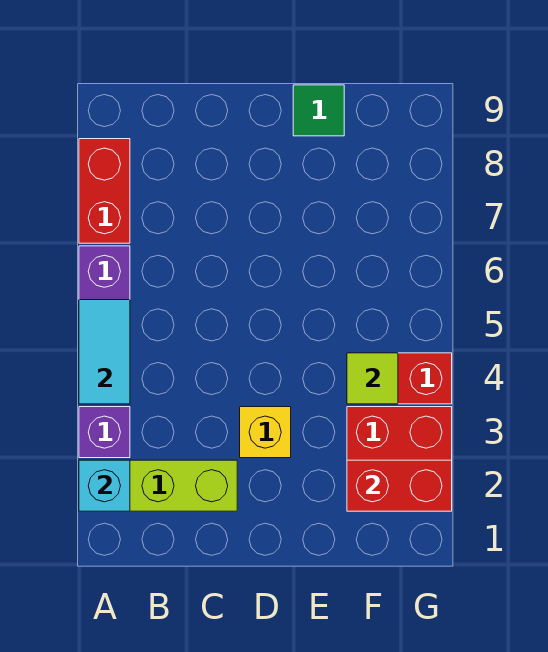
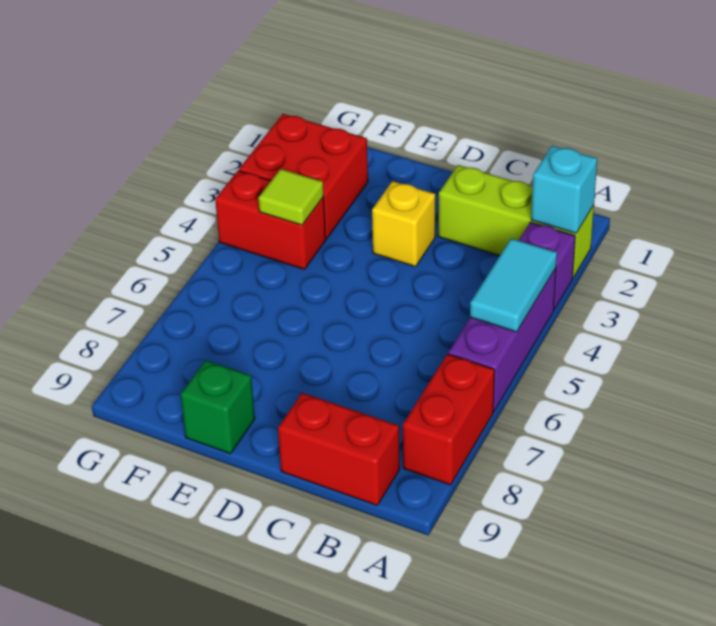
green 1x1 tile [293,85,344,136] -> green 1x1 brick [181,360,255,454]
red 1x2 brick [347,460,452,511] -> red 1x2 brick moved to [278,393,400,505]

